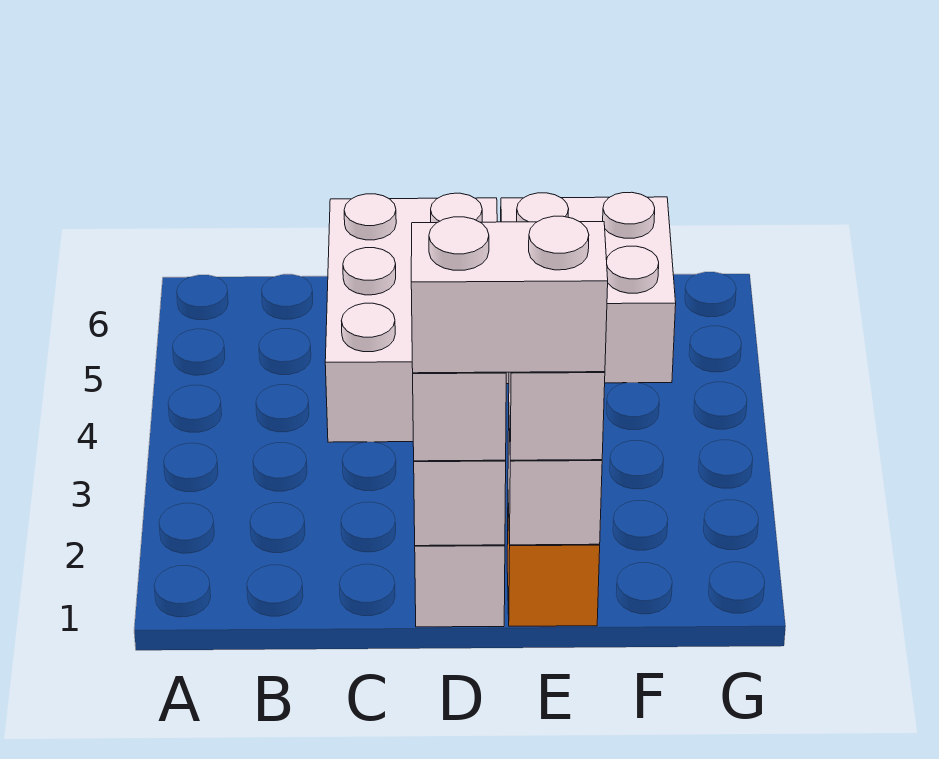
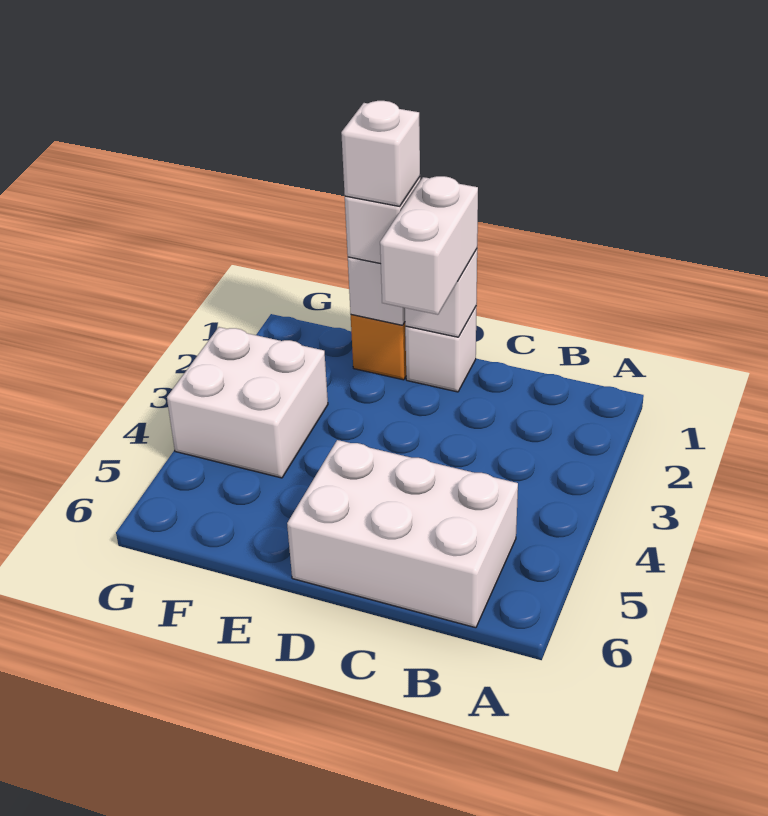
white 2x3 brick [325,193,497,442] -> white 2x3 brick turned to [287,440,518,628]
white 1x2 brick [411,216,608,373] -> white 1x1 brick [341,101,420,206]
white 2x2 brick [501,192,676,384] -> white 2x2 brick moved to [167,327,328,478]

